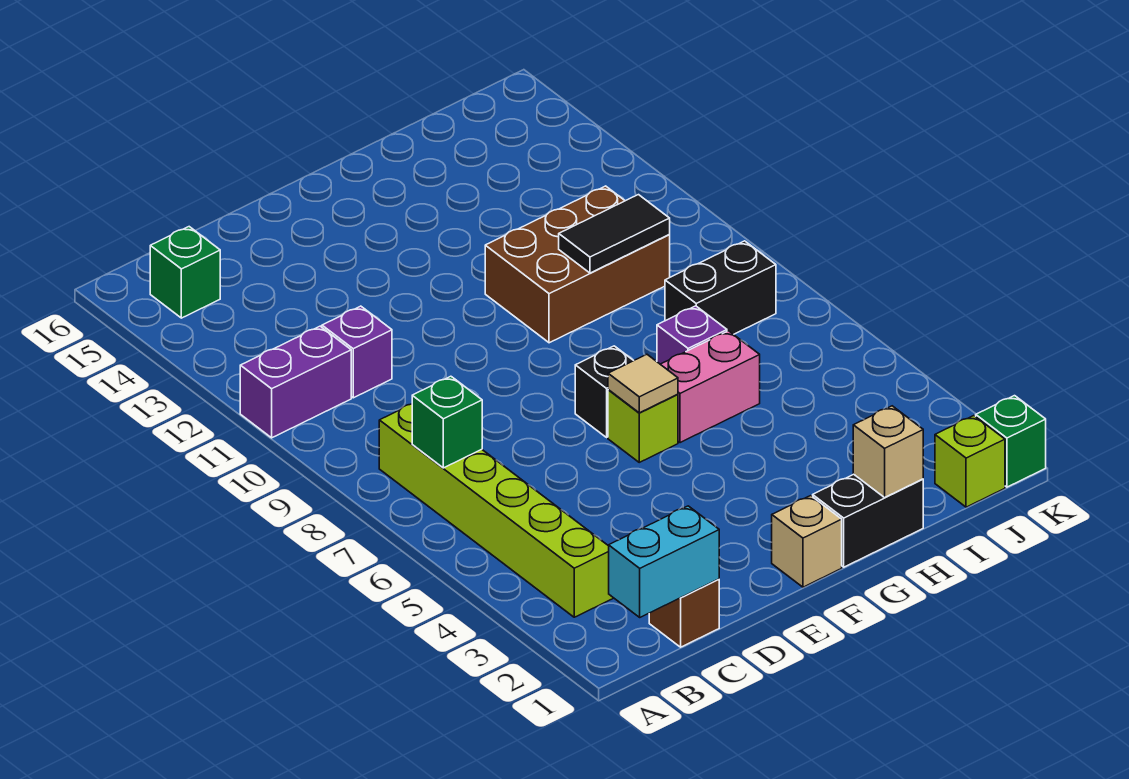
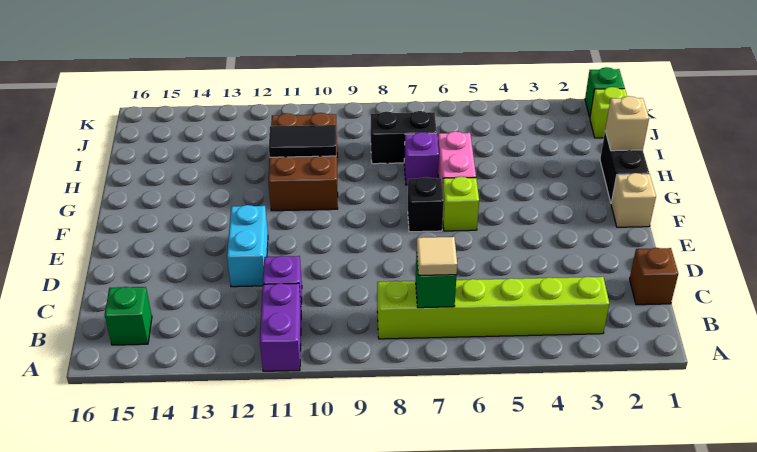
cyan 1x2 brick [609,506,719,617] -> cyan 1x2 brick moved to [227,205,268,287]
tan 1x1 tile [608,354,678,413] -> tan 1x1 tile moved to [417,237,457,275]
black 1x2 tile [559,195,670,273] -> black 1x2 tile turned to [269,125,336,157]
black 1x2 brick [665,241,776,334] -> black 1x2 brick turned to [371,111,437,164]

